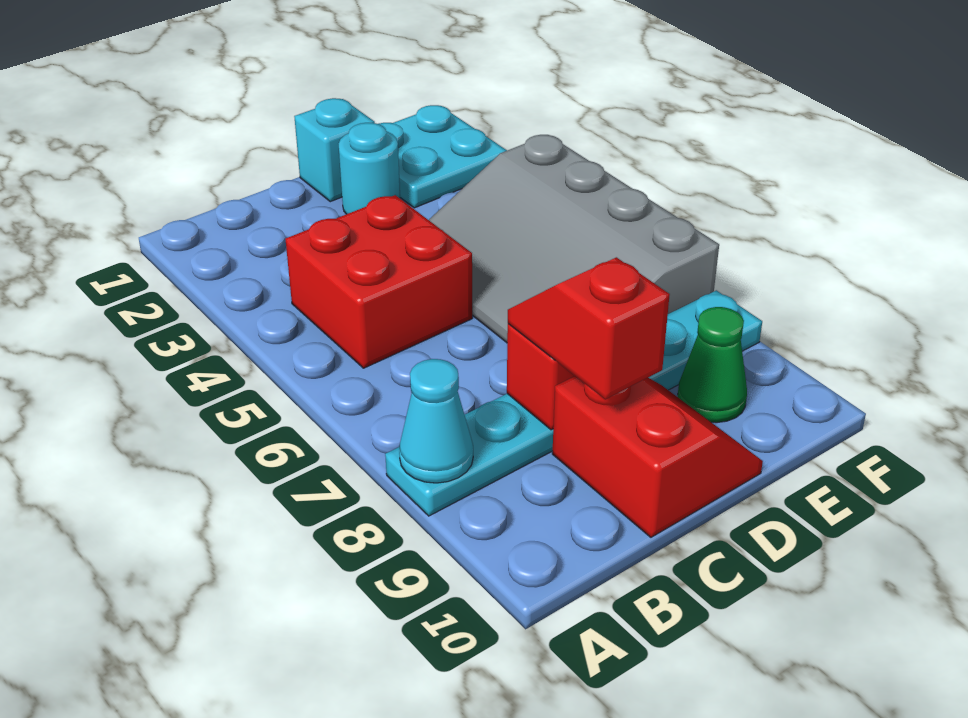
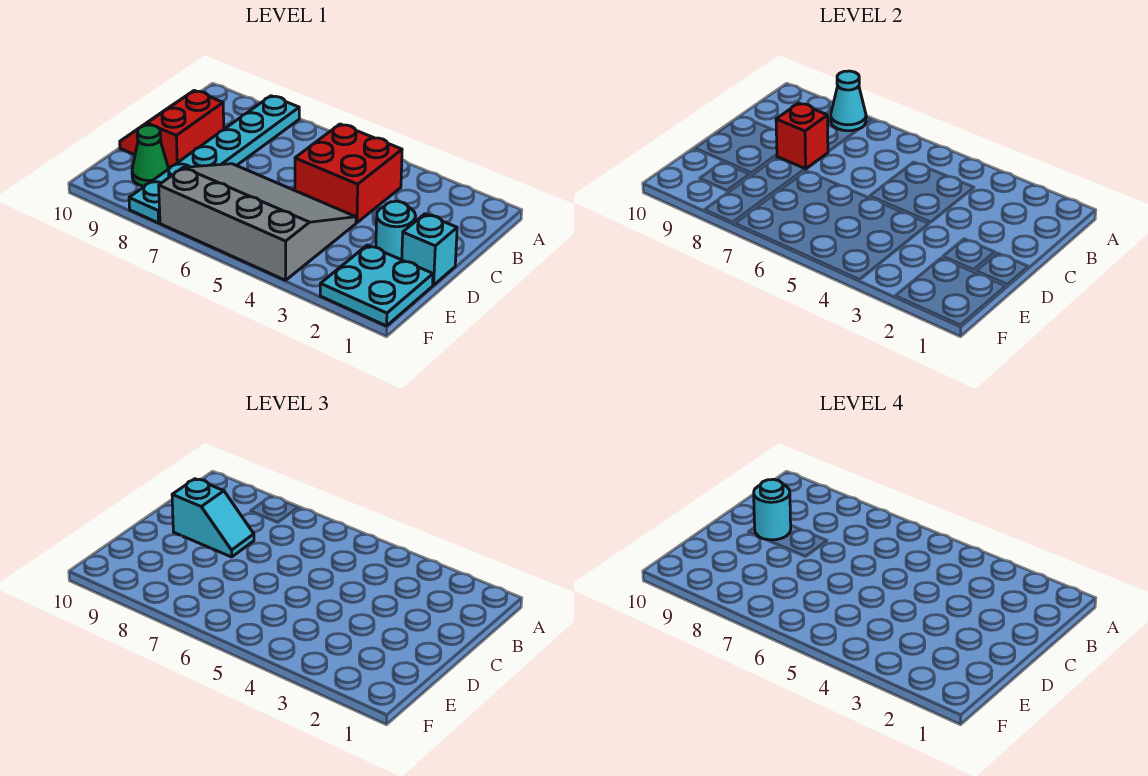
red 1x2 slope [508,257,670,399] -> cyan 1x2 slope [172,479,254,557]
red 2x2 slope [552,376,763,537] -> red 2x2 slope turned to [120,91,224,169]
none -> cyan 1x1 round brick [754,479,791,540]

